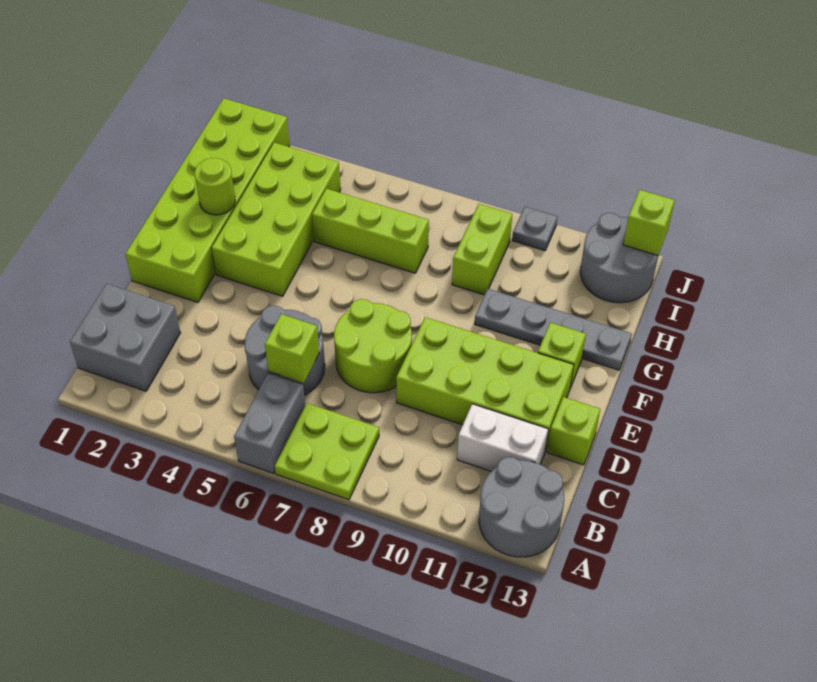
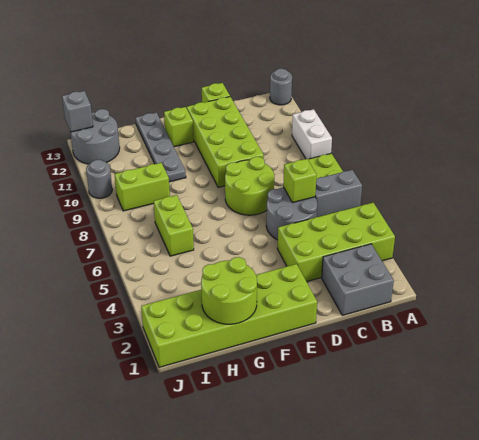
grey 2x2 round brick [479,457,564,557] -> grey 1x1 round brick [270,69,292,105]
white 1x2 brick [457,404,548,472] -> white 1x2 brick moved to [292,109,332,159]
lime 2x4 brick [212,143,341,296] -> lime 2x4 brick moved to [277,203,395,282]
lime 1x1 round brick [195,158,235,215] -> lime 2x2 round brick [201,257,257,324]
lime 1x3 brick [312,189,429,273] -> lime 1x2 brick [154,195,194,256]
grey 1x1 plate [512,207,557,251] -> grey 1x1 round brick [86,160,112,198]
lime 1x1 brick [623,190,675,255] -> grey 1x1 brick [62,91,93,132]

